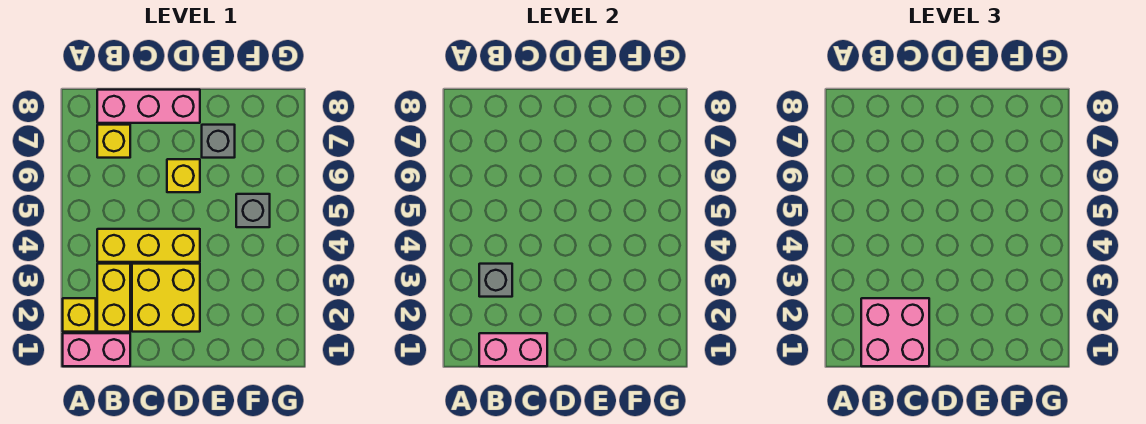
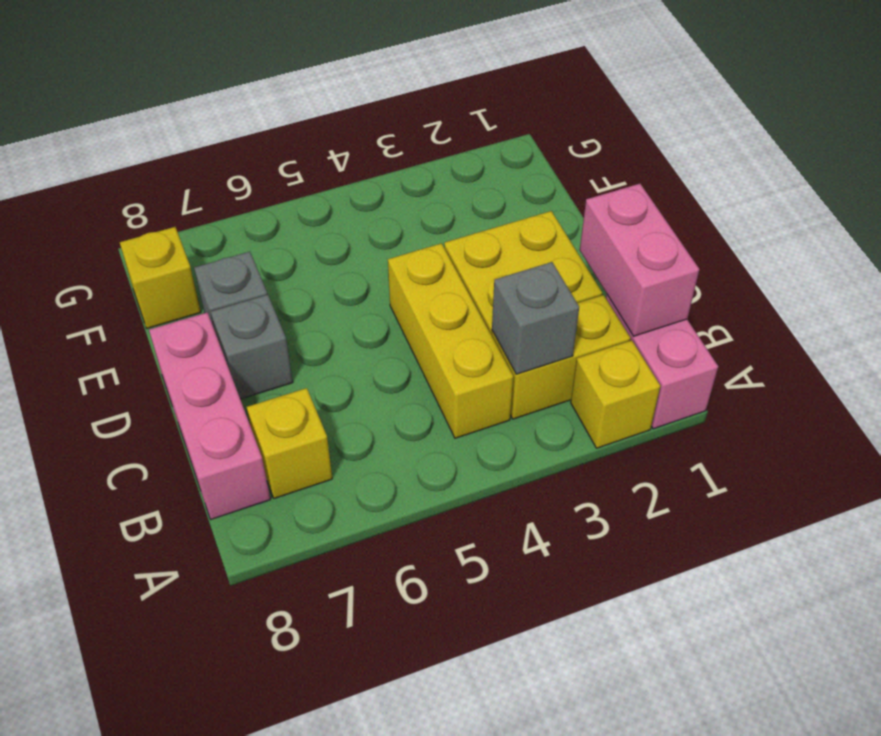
pink 2x2 brick [861,298,929,366] -> none
yellow 1x1 brick [167,159,200,192] -> yellow 1x1 brick moved to [120,227,201,328]
grey 1x1 brick [236,194,270,227] -> grey 1x1 brick moved to [211,294,293,399]

